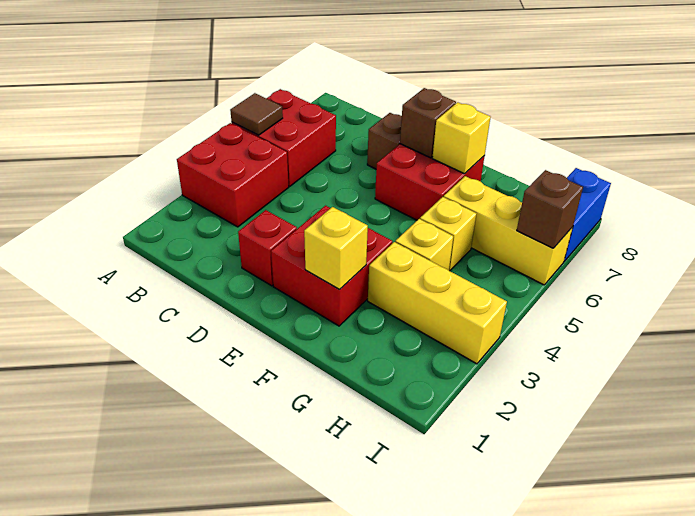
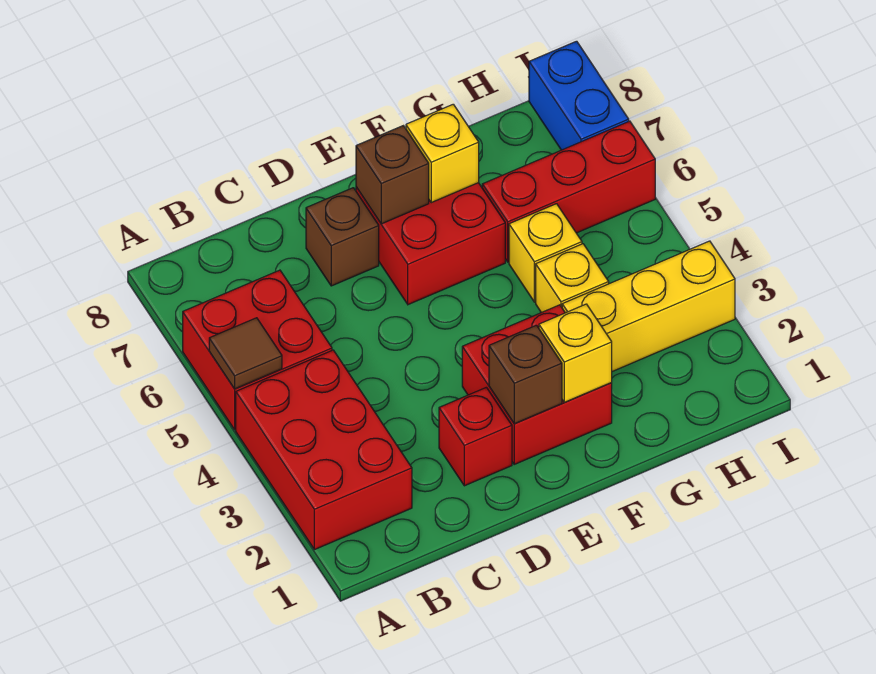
red 2x2 brick [177,123,289,227] -> red 2x3 brick [236,350,412,550]
yellow 1x3 brick [444,176,573,285] -> red 1x3 brick [482,121,655,262]
brown 1x1 brick [517,170,583,248] -> brown 1x1 brick moved to [489,325,562,424]

